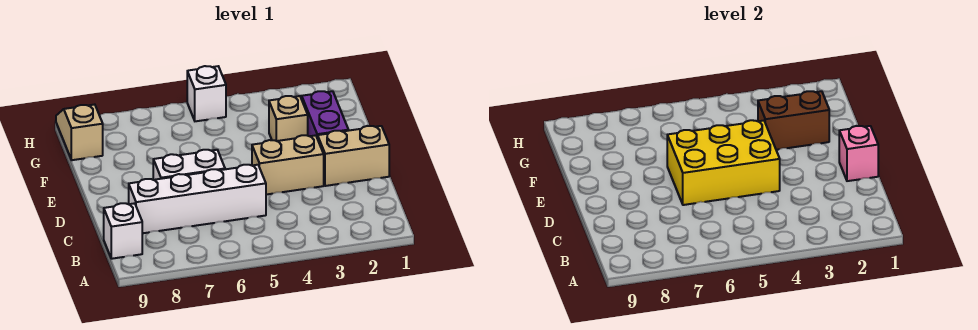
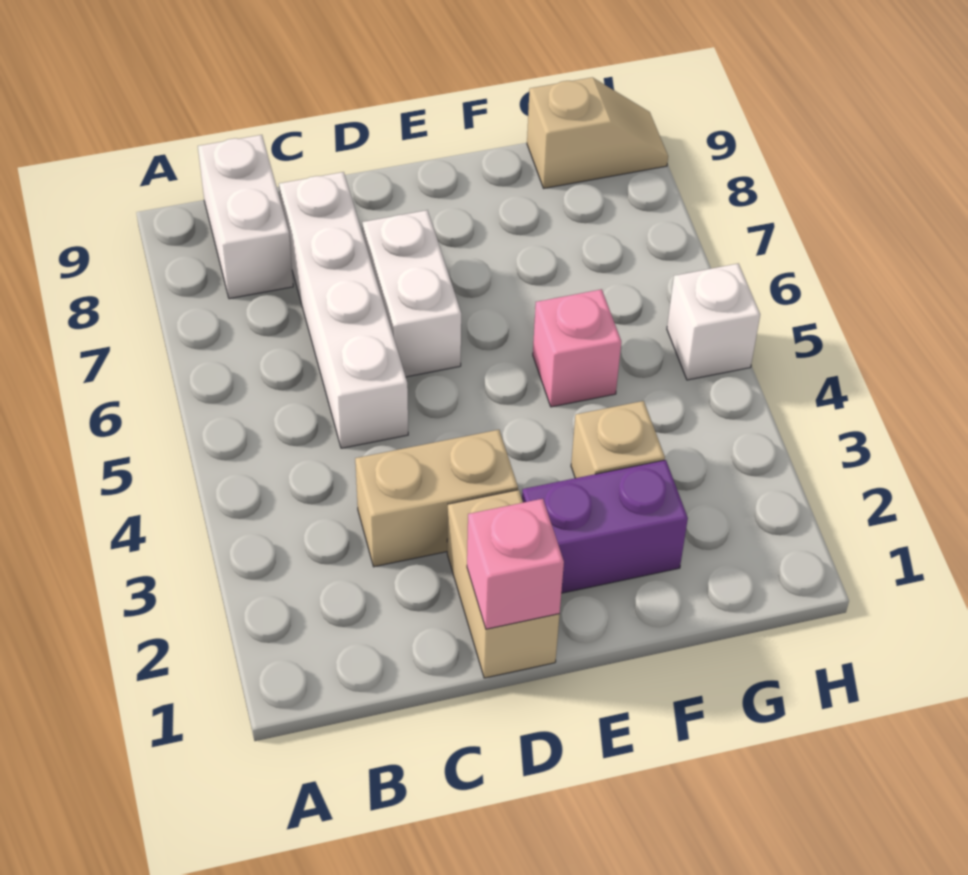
white 1x1 brick [104,203,142,259] -> white 1x2 brick [198,135,293,299]
tan 1x2 brick [252,135,324,195] -> tan 1x2 brick turned to [355,430,518,567]
yellow 2x3 brick [667,120,780,205] -> none
brown 1x2 brick [758,91,829,150] -> none
none -> pink 1x1 brick [533,289,621,407]

